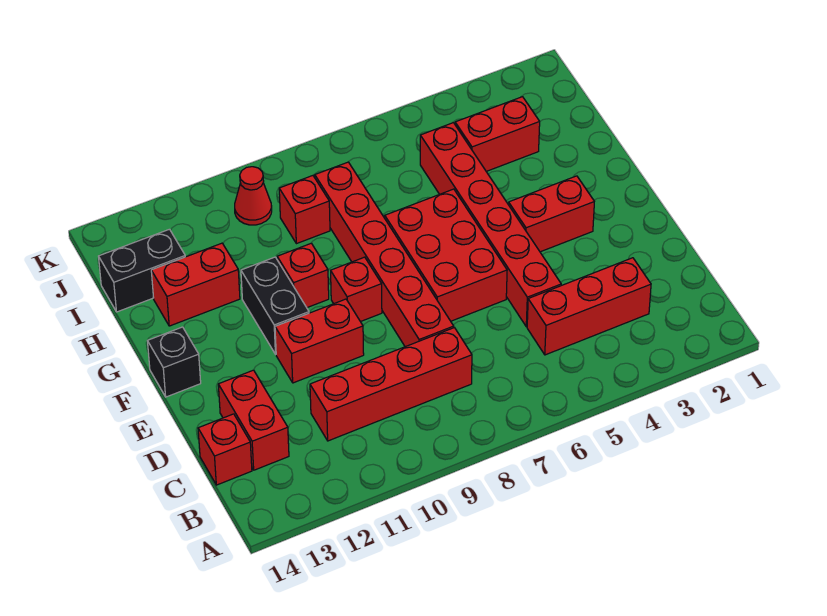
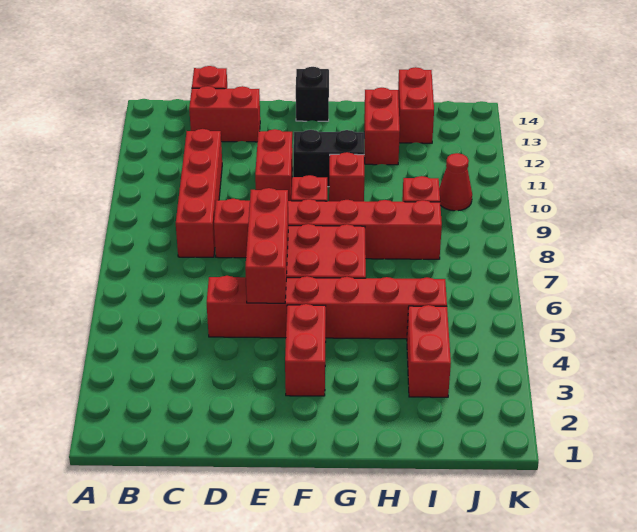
red 1x3 brick [527,258,651,355] -> red 1x3 brick moved to [245,188,288,303]
black 1x2 brick [99,229,185,312] -> red 1x2 brick [398,67,434,143]

